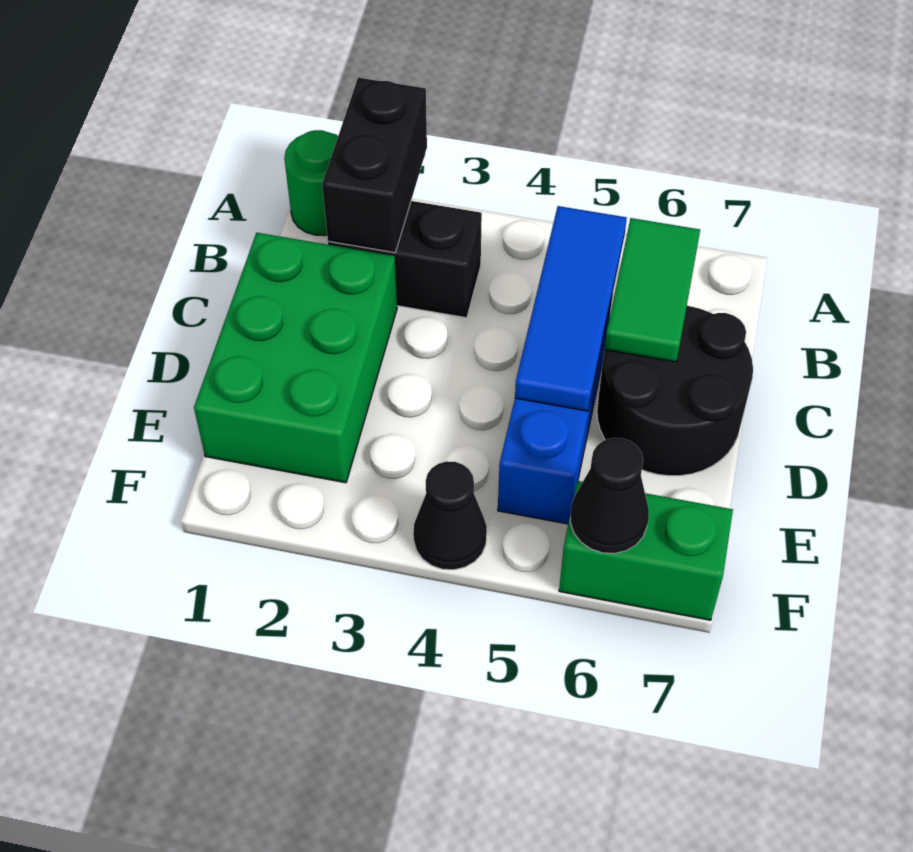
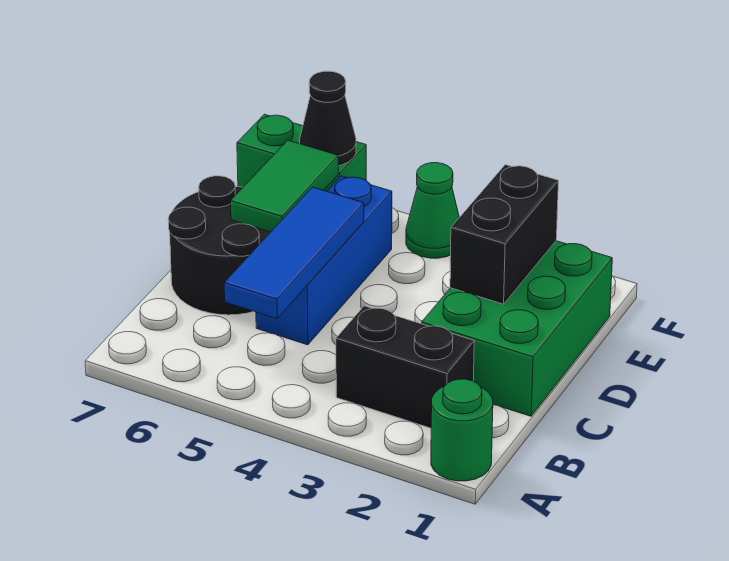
black 1x2 brick [322,78,427,253] -> black 1x2 brick moved to [450,165,559,304]
green 1x2 tile [605,218,700,362] -> green 1x2 tile moved to [231,140,338,232]
black 1x1 cone [413,461,487,570] -> green 1x1 cone [406,163,459,258]

